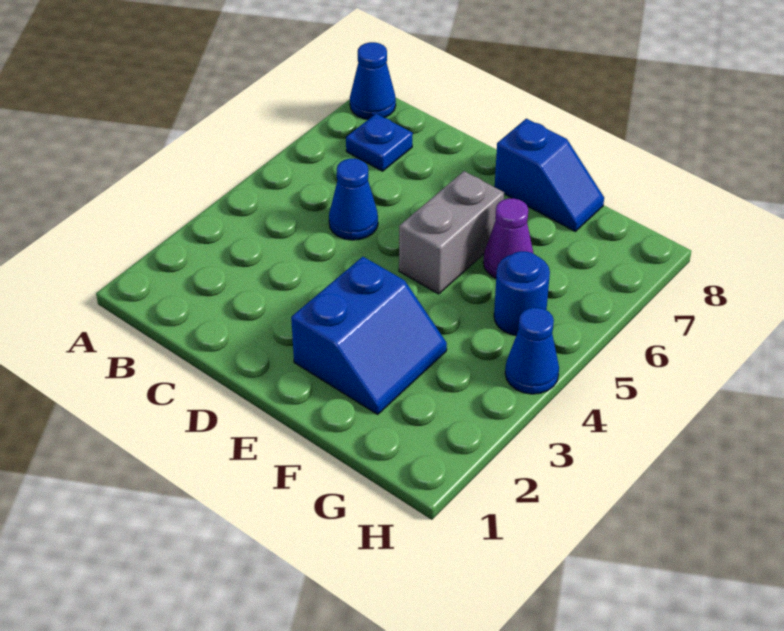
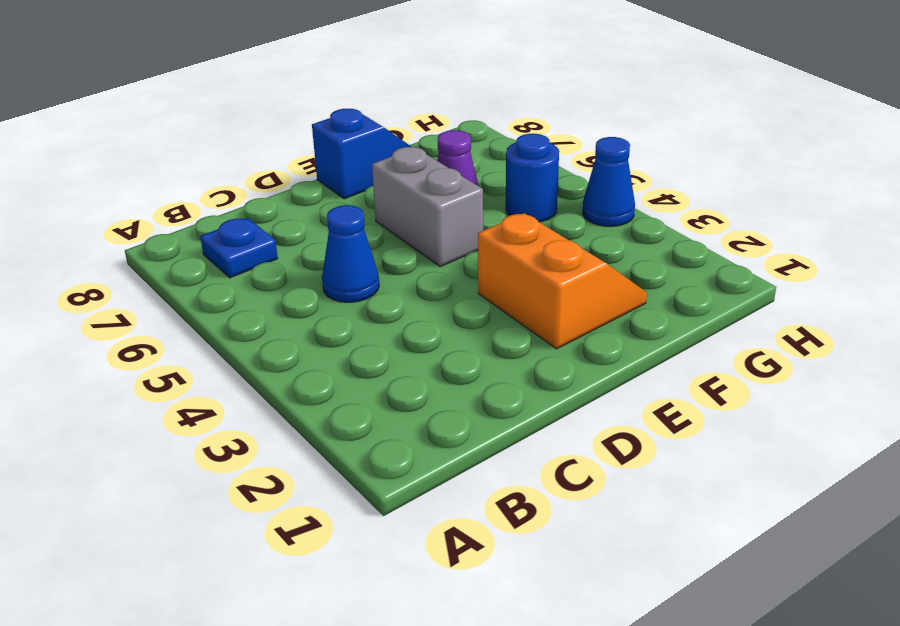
blue 1x1 cone [350,42,396,119] -> none
blue 2x2 slope [291,257,447,414] -> orange 2x2 slope [478,213,647,349]

